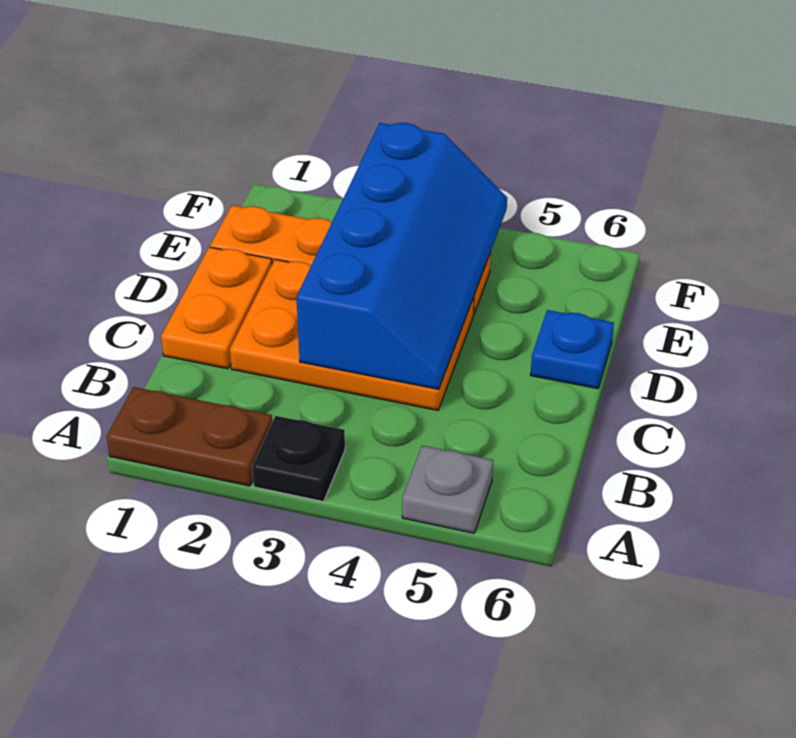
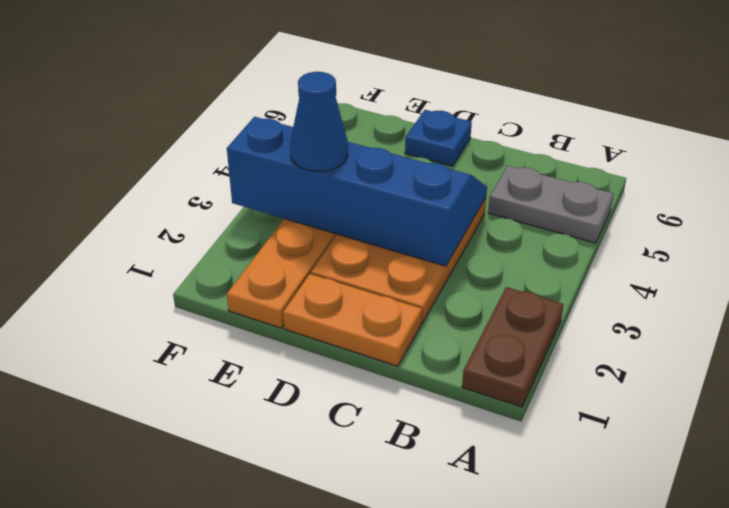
black 1x1 plate [252,416,345,502] -> none
grey 1x1 plate [402,445,493,533] -> grey 1x2 plate [488,166,613,243]
none -> blue 1x1 cone [290,72,348,171]

